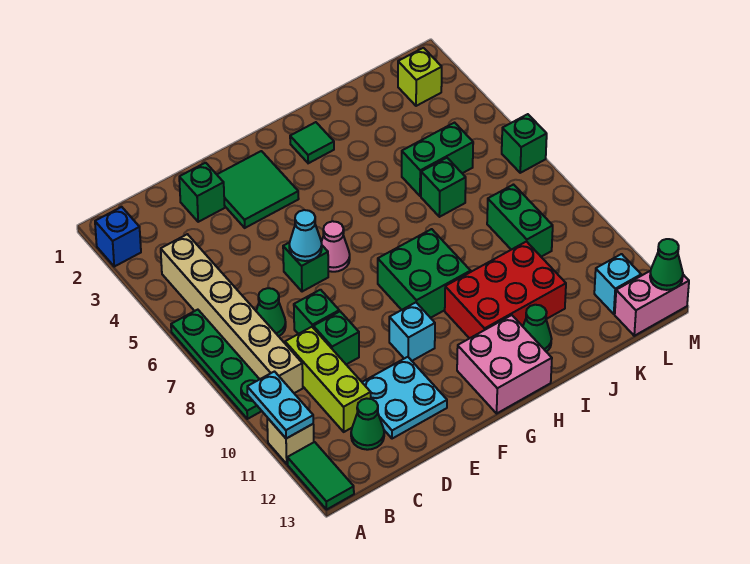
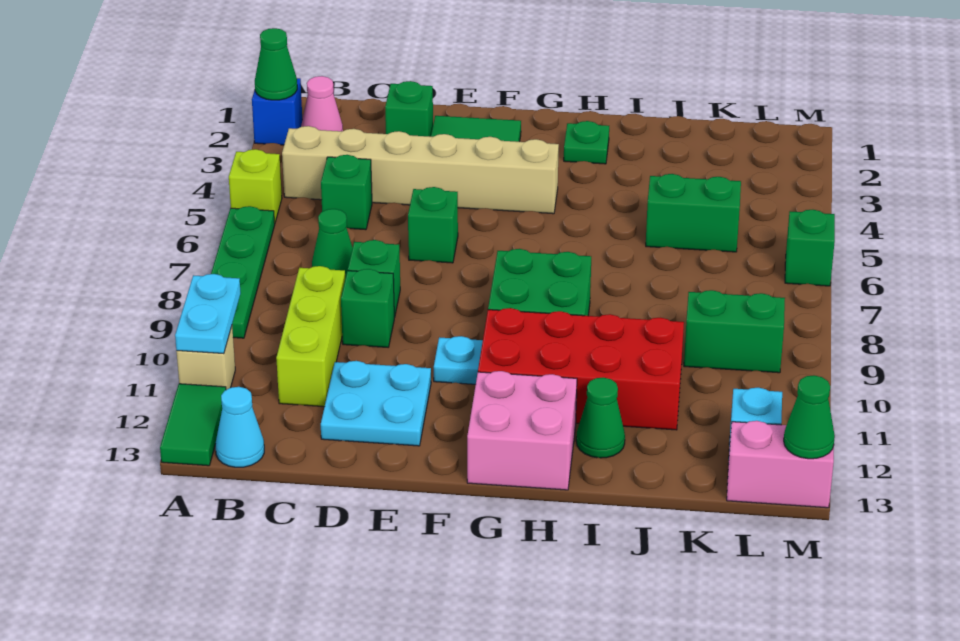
tan 1x6 brick [161,234,303,393] -> tan 1x6 brick turned to [282,126,559,214]
green 1x1 cone [351,398,384,450] -> green 1x1 cone moved to [255,28,297,100]
cyan 1x1 cone [289,210,322,261] -> cyan 1x1 cone moved to [216,387,264,467]
pink 1x1 cone [321,221,350,272] -> pink 1x1 cone moved to [301,76,343,131]
cyan 1x1 brick [389,302,435,361] -> cyan 1x1 plate [434,336,483,384]
green 1x1 tile [290,122,334,163] -> green 1x1 plate [564,121,609,164]
red 2x3 brick [445,241,566,339] -> red 2x4 brick [478,308,684,430]
green 1x1 brick [421,158,466,217] -> green 1x1 brick moved to [321,155,372,230]
green 1x2 brick [487,185,553,257] -> green 1x2 brick turned to [684,290,785,373]
lime 1x1 brick [398,48,442,106] -> lime 1x1 brick moved to [229,149,282,223]

